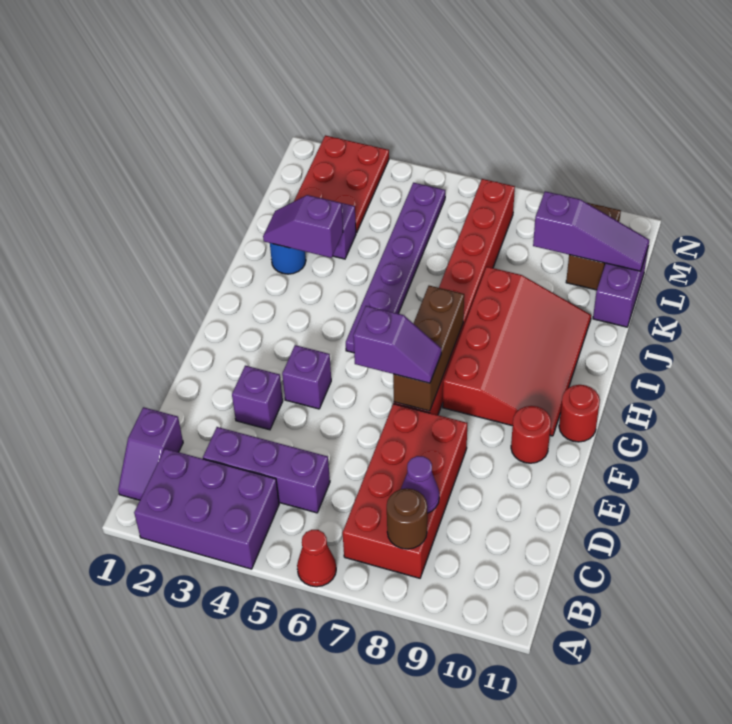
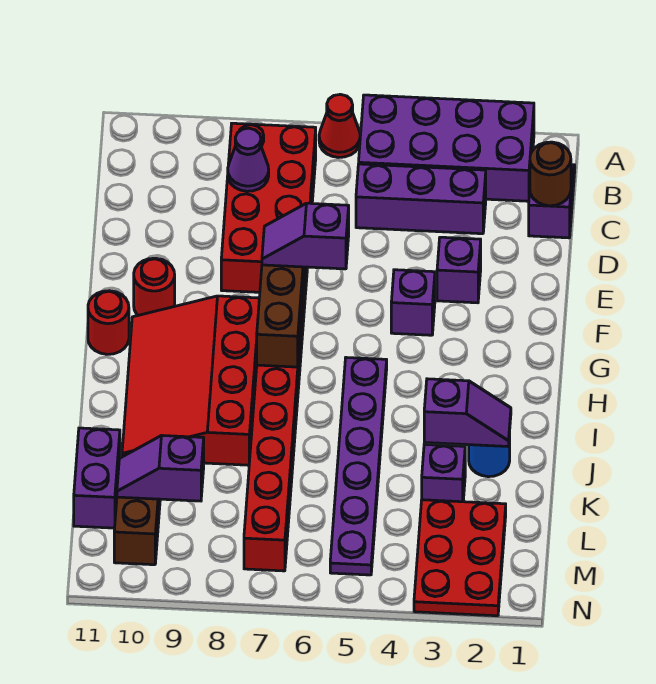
purple 2x3 brick [134,449,279,569] -> purple 2x4 brick [359,95,534,201]
brown 1x1 round brick [387,488,427,549] -> brown 1x1 round brick moved to [530,142,571,206]
purple 1x3 slope [533,191,649,271] -> purple 1x2 slope [117,435,204,501]

